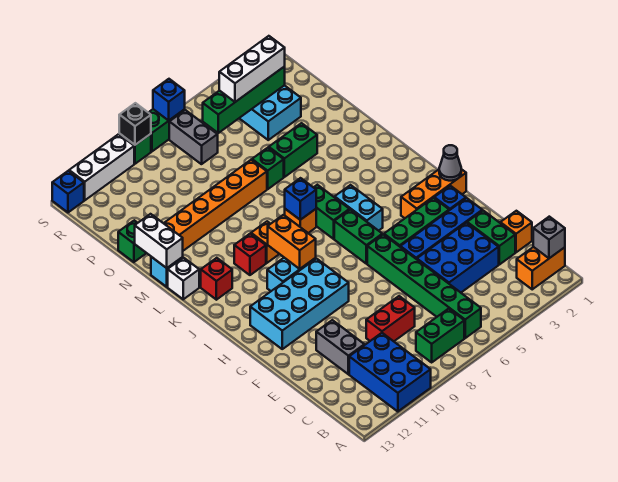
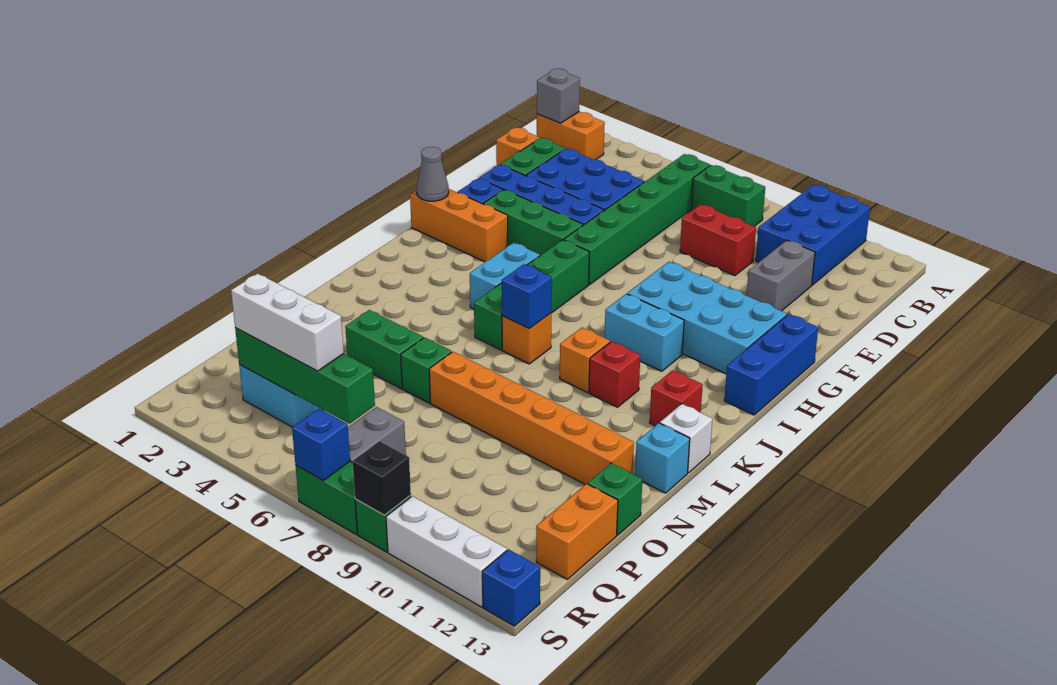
none -> blue 1x3 brick [724,314,818,415]
orange 1x2 brick [268,215,316,269] -> orange 1x2 brick moved to [536,484,618,579]
white 1x2 brick [135,214,183,268] -> none

